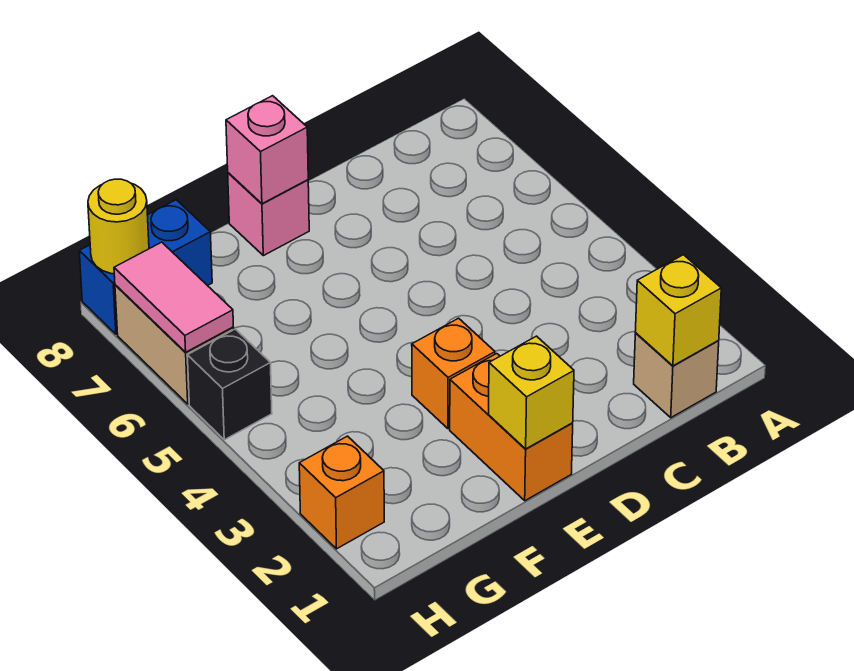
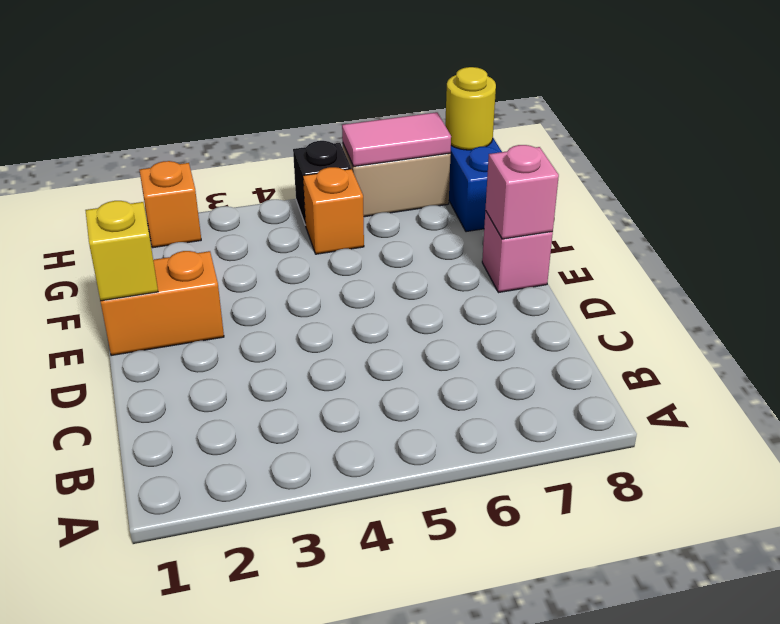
tan 1x1 brick [634,333,719,418] -> none
yellow 1x1 brick [635,255,721,366] -> none
orange 1x1 brick [412,318,495,429] -> orange 1x1 brick moved to [303,167,364,254]

